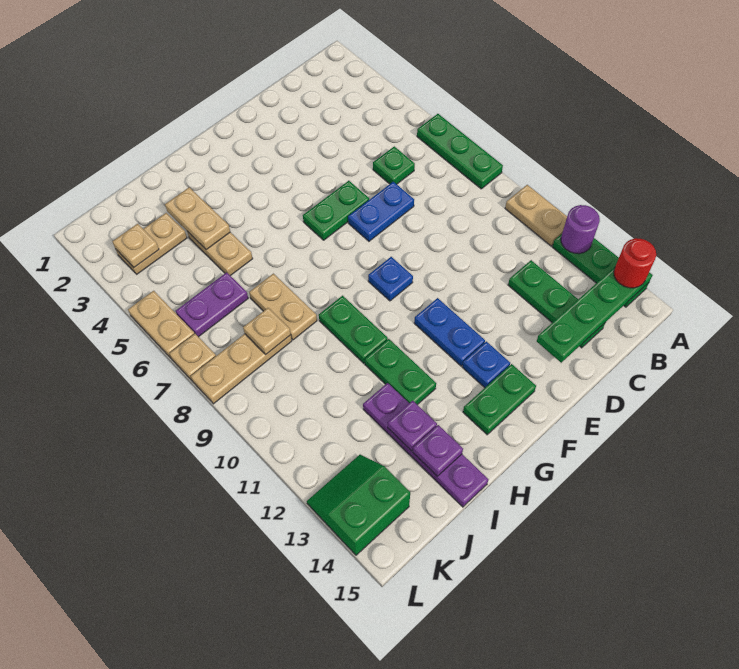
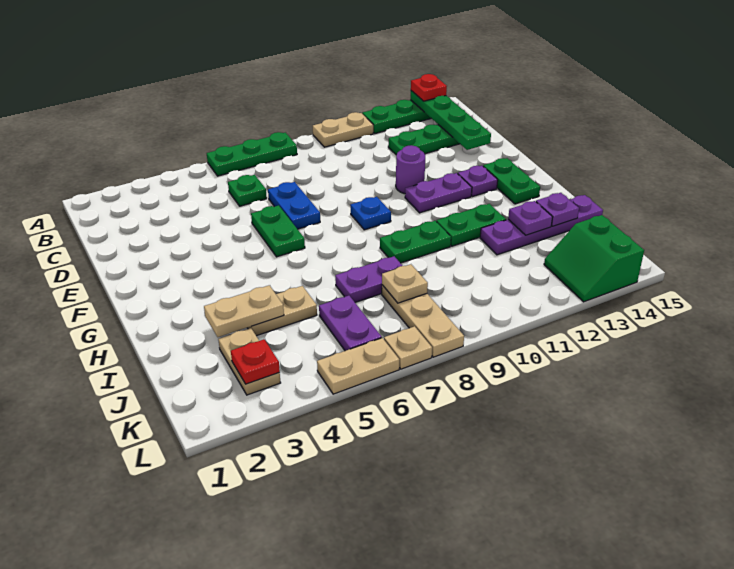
purple 1x1 round brick [561,205,600,254] -> purple 1x1 round brick moved to [396,145,425,194]
red 1x1 round brick [614,238,656,288] -> red 1x1 plate [411,74,447,101]
blue 1x2 plate [414,298,485,366] -> purple 1x2 plate [405,173,472,213]
blue 1x1 plate [463,342,510,388] -> purple 1x1 plate [458,166,498,197]
tan 1x2 plate [249,274,317,340] -> purple 1x2 plate [335,256,402,302]
tan 1x1 plate [112,224,159,267] -> red 1x1 plate [231,339,280,384]

